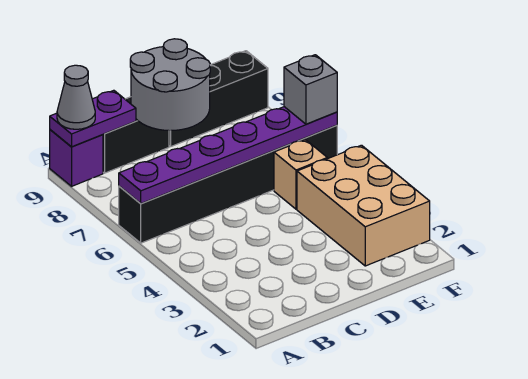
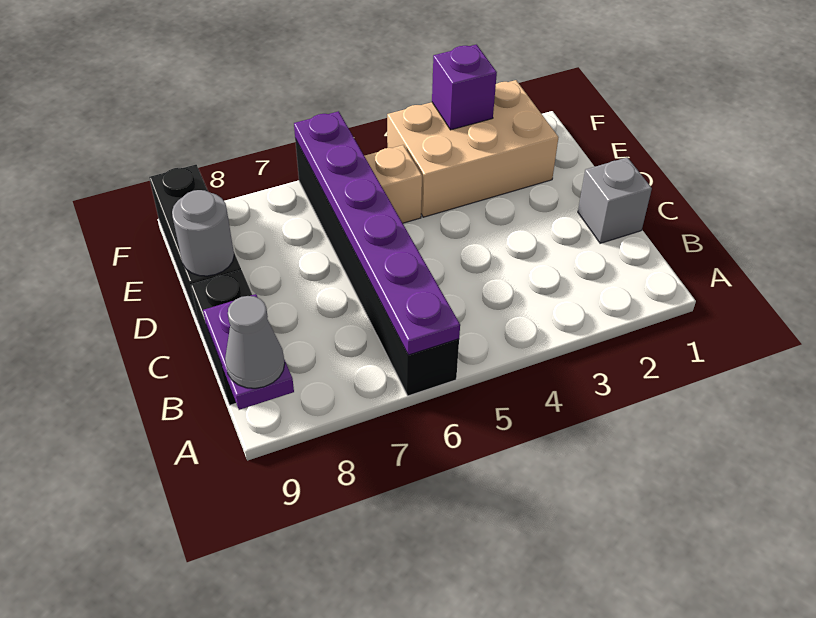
purple 1x1 brick [50,130,103,186] -> purple 1x1 brick moved to [432,45,497,130]
grey 2x2 round brick [130,39,210,131] -> grey 1x1 round brick [172,190,234,276]
grey 1x1 brick [284,55,337,124] -> grey 1x1 brick moved to [578,157,652,243]

